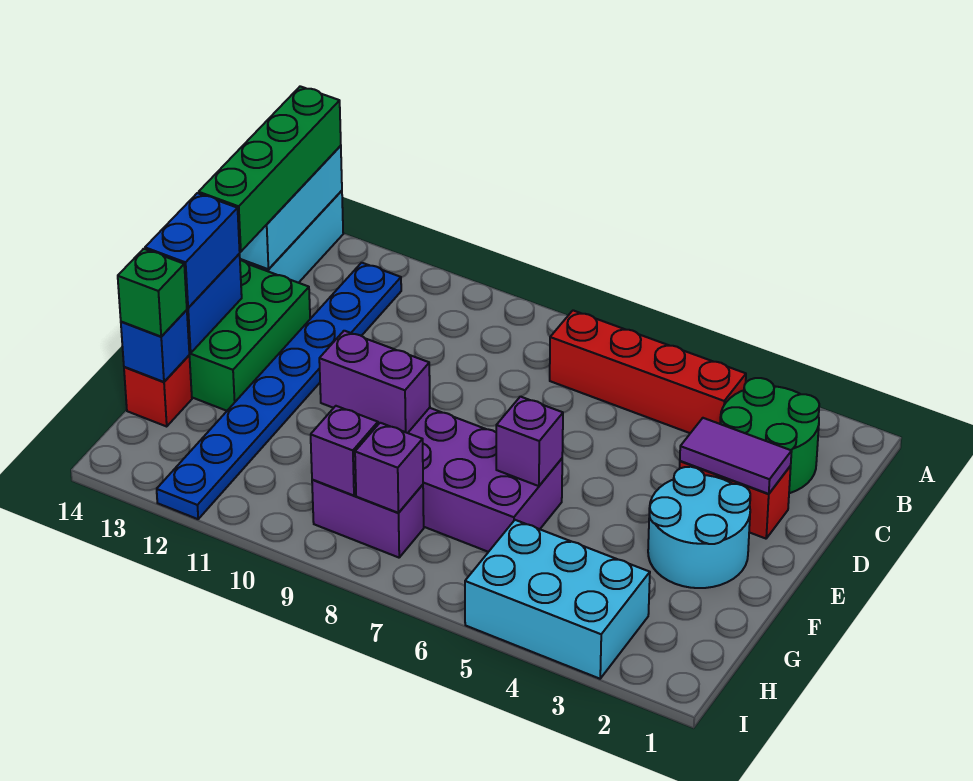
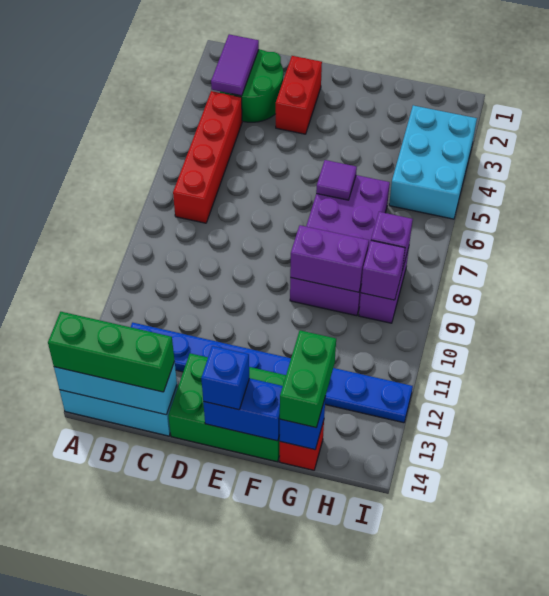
green 1x4 brick [199,86,341,252] -> green 1x3 brick [48,312,175,392]
purple 1x2 tile [680,418,792,494] -> purple 1x2 tile moved to [211,34,259,96]
cyan 2x2 round brick [648,467,750,588] -> none
blue 1x2 brick [145,193,240,308] -> blue 1x1 brick [201,346,249,410]
purple 1x1 brick [496,397,563,486] -> purple 1x1 tile [316,160,357,200]
purple 1x2 brick [319,331,430,433] -> purple 1x2 brick turned to [290,225,369,292]
green 1x1 brick [118,249,187,336] -> green 1x2 brick [280,330,336,428]

